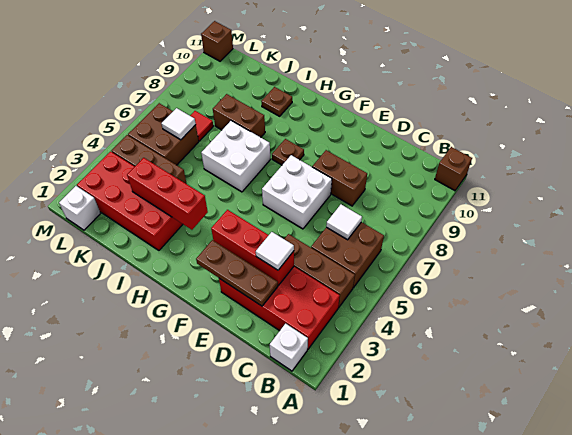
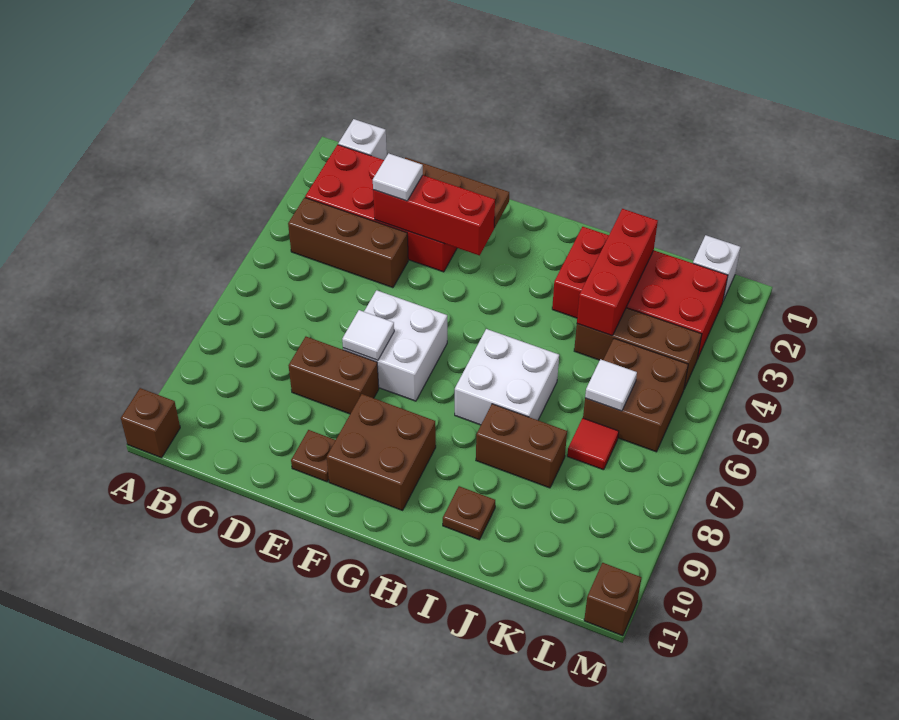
brown 2x2 brick [311,222,384,288] -> brown 2x2 brick moved to [327,394,436,510]
white 1x1 tile [326,205,362,240] -> white 1x1 tile moved to [342,310,394,360]
brown 1x1 plate [272,139,304,165] -> brown 1x1 plate moved to [291,430,336,482]
red 1x3 brick [127,158,208,230] -> red 1x3 brick turned to [577,209,658,336]

